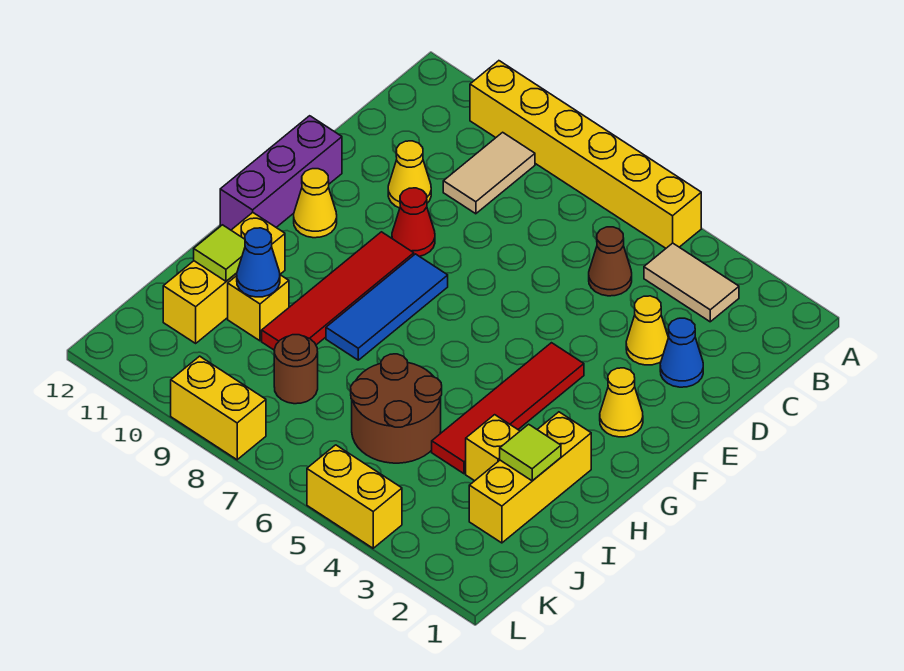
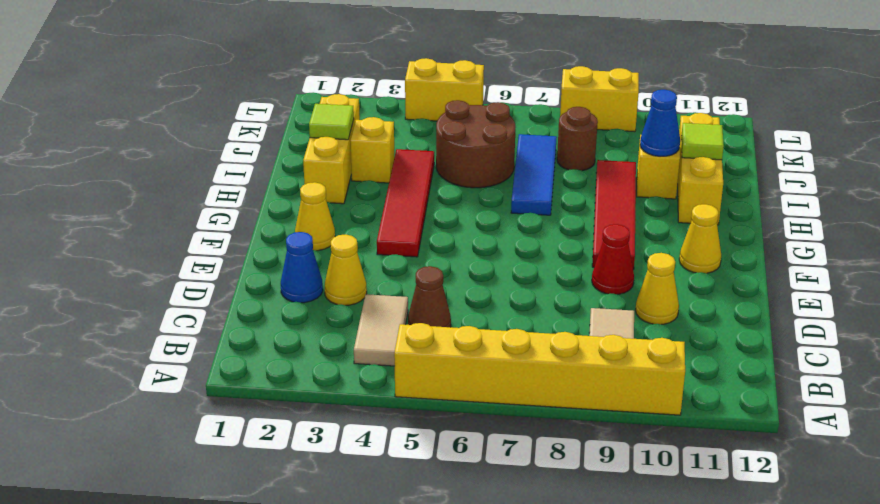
tan 1x2 tile [644,243,739,322] -> tan 1x2 tile turned to [354,294,408,366]
purple 1x3 brick [220,116,342,230] -> none
blue 1x3 tile [326,254,448,360] -> blue 1x3 tile moved to [511,134,557,215]

